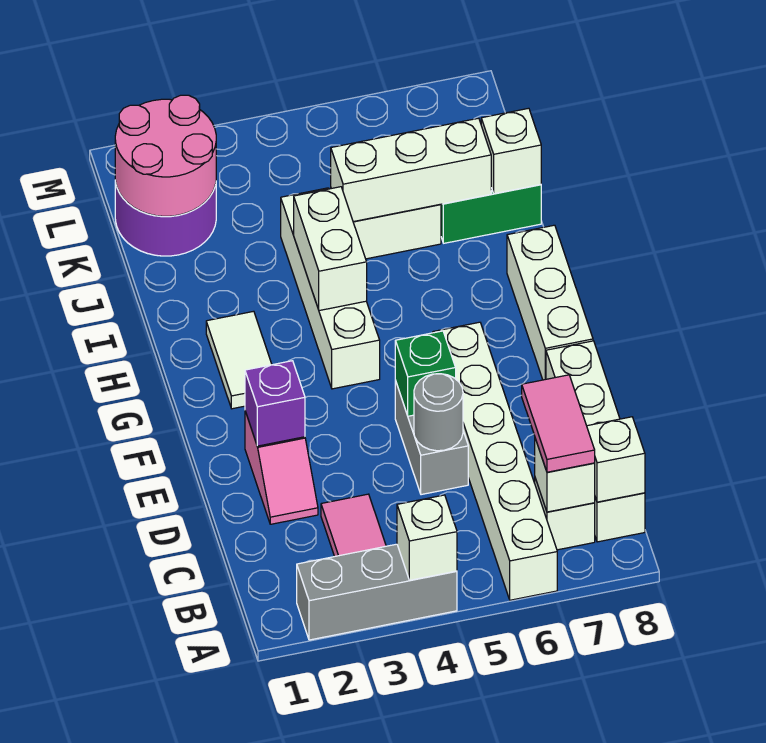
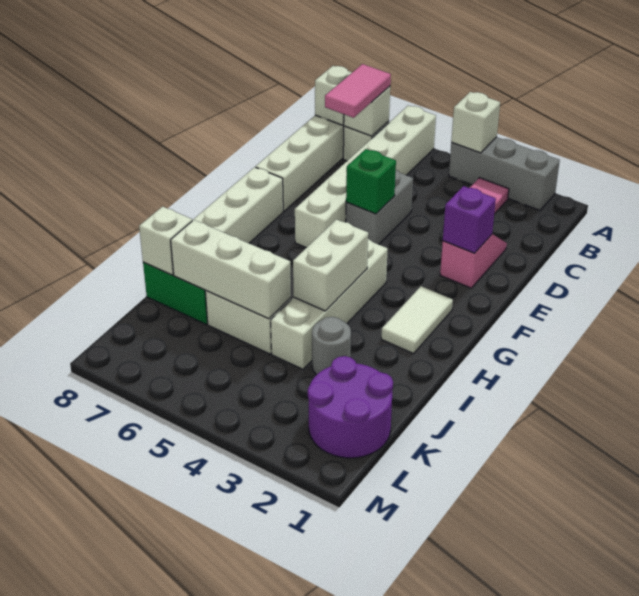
grey 1x1 round brick [414,374,463,451] -> grey 1x1 round brick moved to [312,317,351,375]
pink 2x2 round brick [115,95,216,216] -> none

